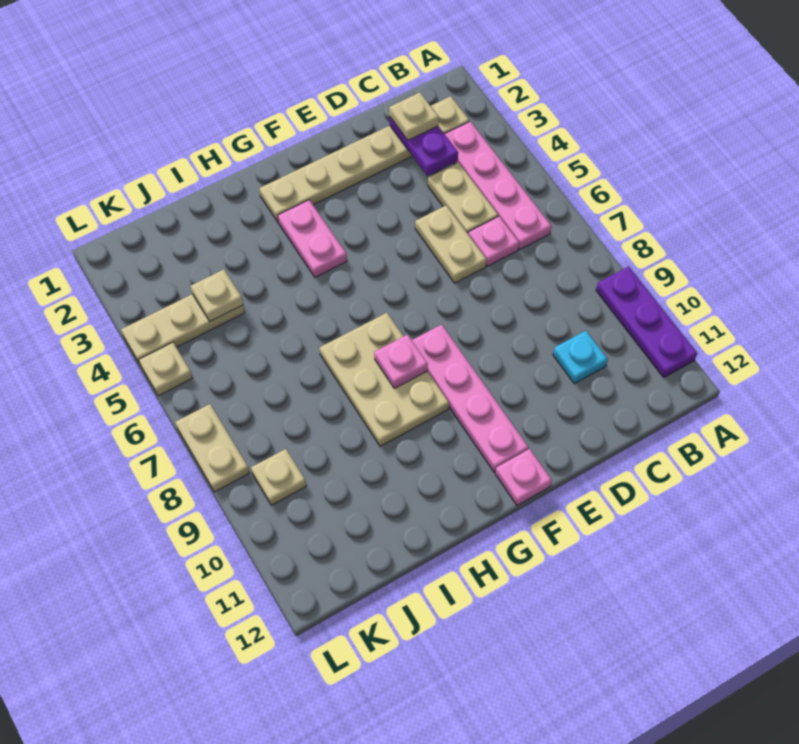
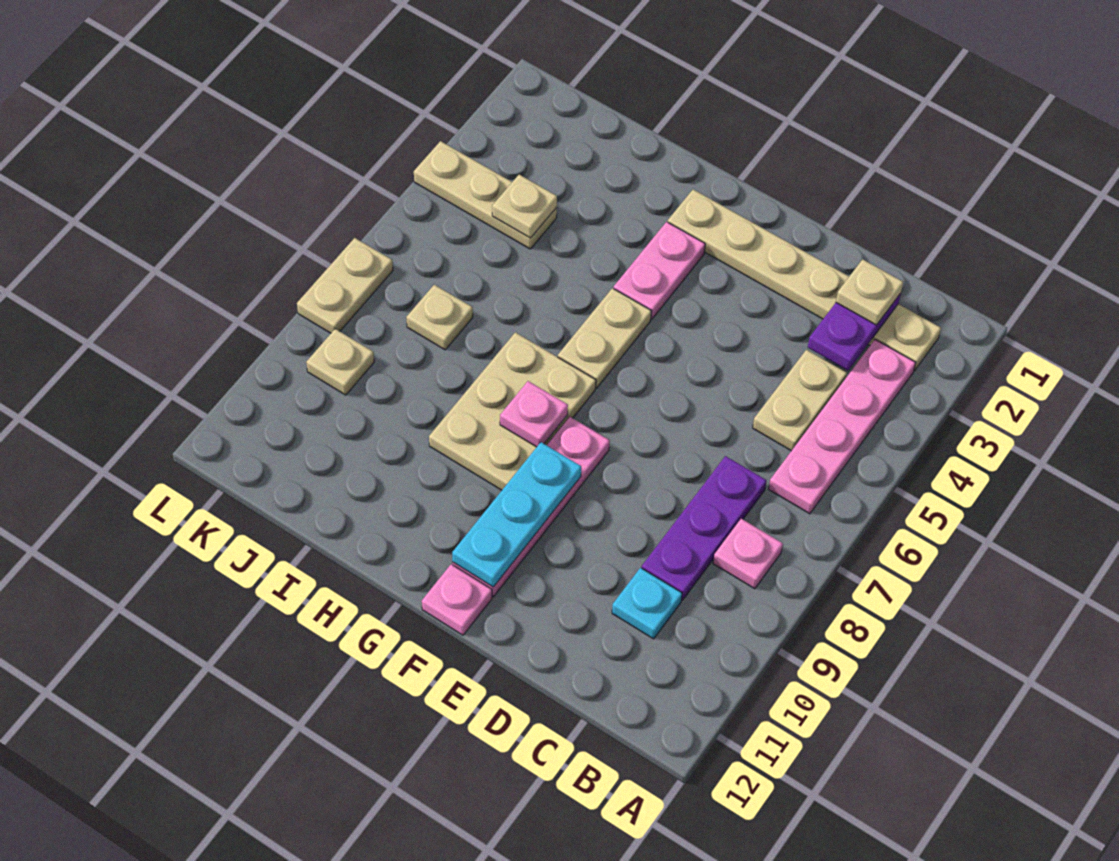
purple 1x3 plate [596,267,697,378] -> purple 1x3 plate moved to [642,456,767,600]
pink 1x1 plate [468,216,519,266] -> pink 1x1 plate moved to [713,519,783,589]
tan 1x2 plate [415,205,487,283] -> tan 1x2 plate moved to [558,288,651,388]
none -> cyan 1x3 plate [452,442,581,587]
tan 1x1 plate [139,342,192,396] -> tan 1x1 plate moved to [406,285,473,350]

